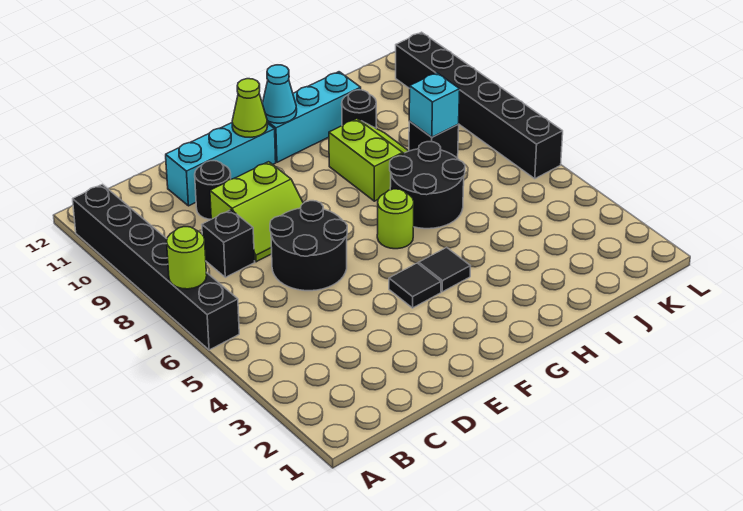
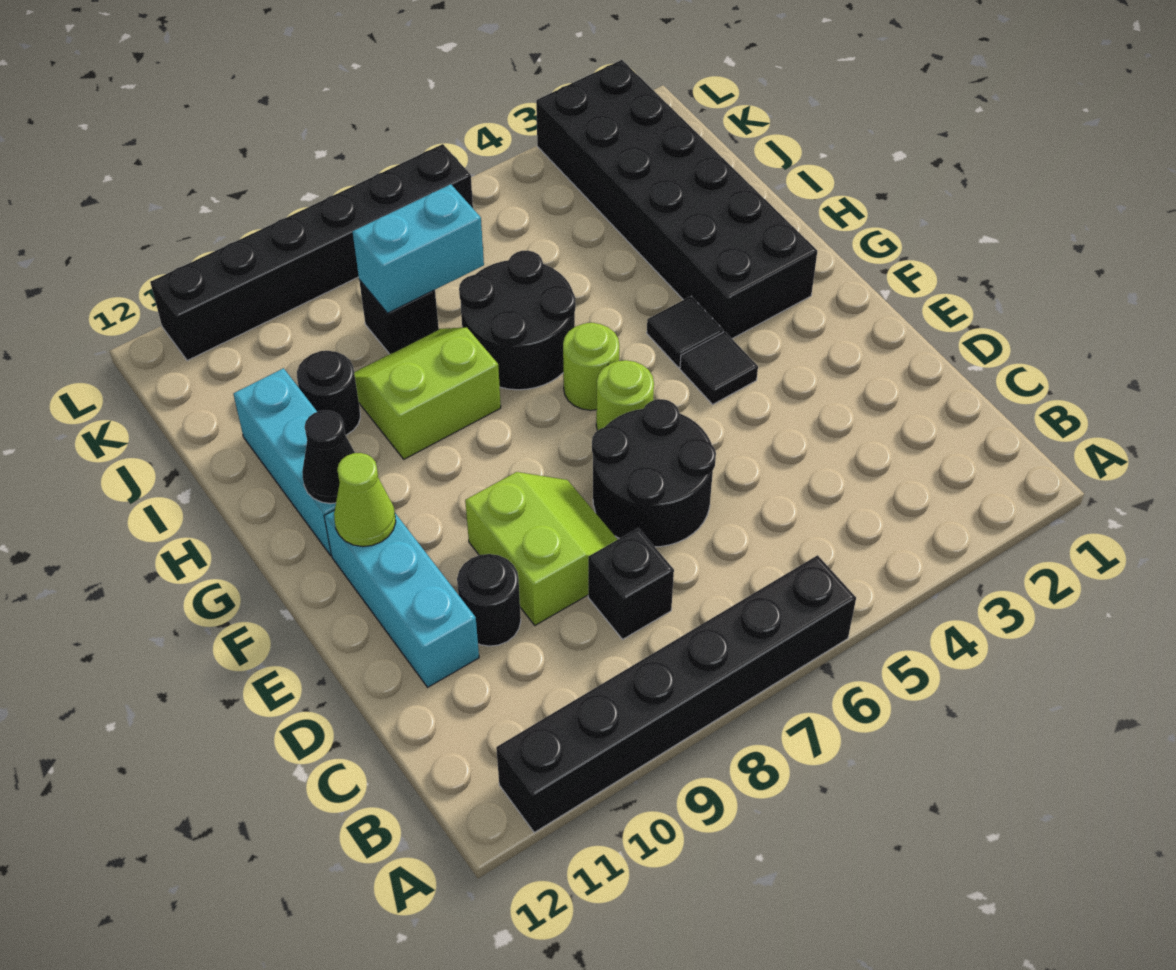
lime 1x1 round brick [167,227,207,289] -> lime 1x1 round brick moved to [596,360,654,431]
none -> black 2x6 brick [536,60,817,339]
cyan 1x1 cone [262,65,297,123] -> black 1x1 cone [302,410,355,504]
cyan 1x1 brick [409,73,460,137] -> cyan 1x2 brick [352,184,484,313]

